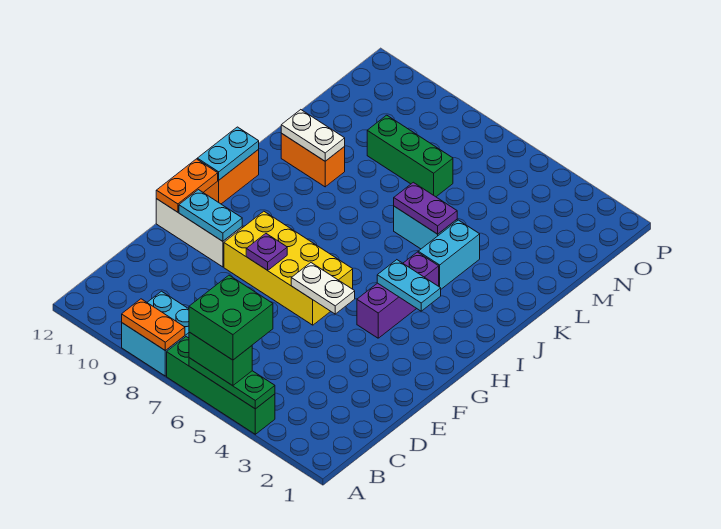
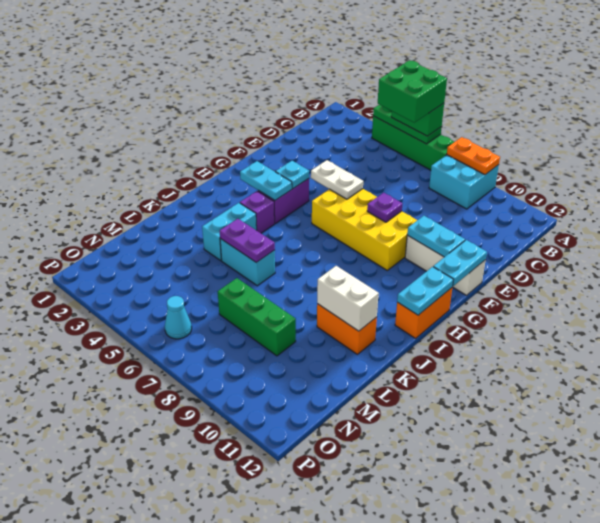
orange 1x2 plate [156,159,218,212] -> cyan 1x2 plate [433,240,487,286]
none -> cyan 1x1 plate [275,161,309,189]
white 1x2 plate [281,110,345,161] -> white 1x2 brick [317,266,379,331]
none -> cyan 1x1 cone [165,296,192,339]

